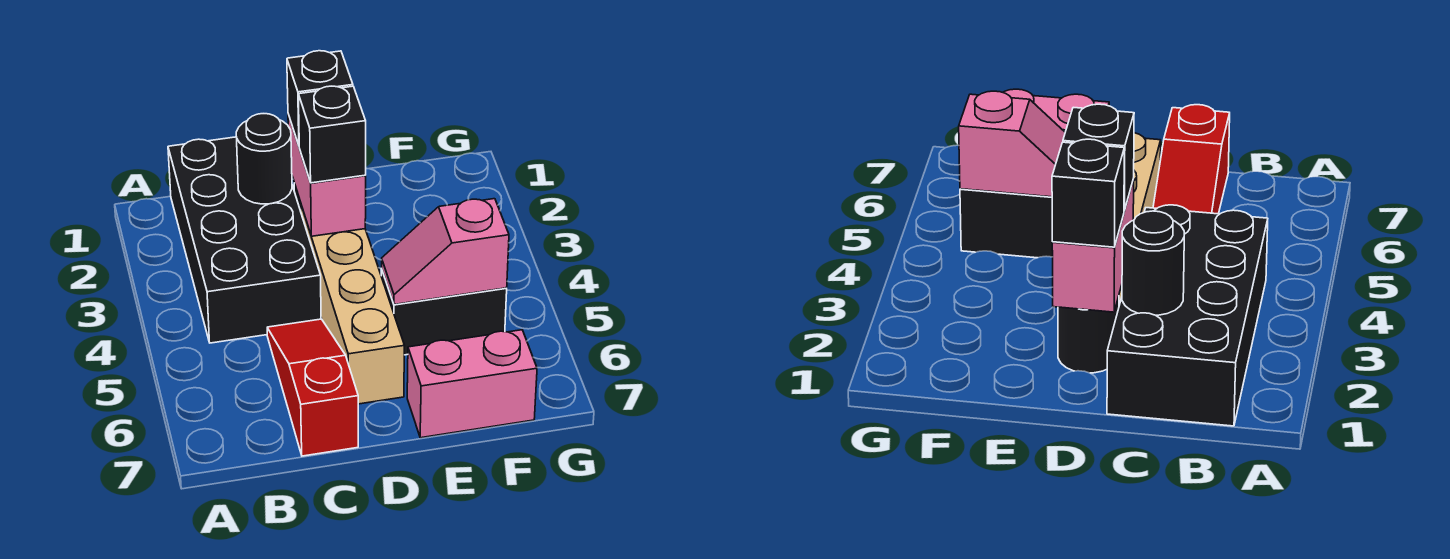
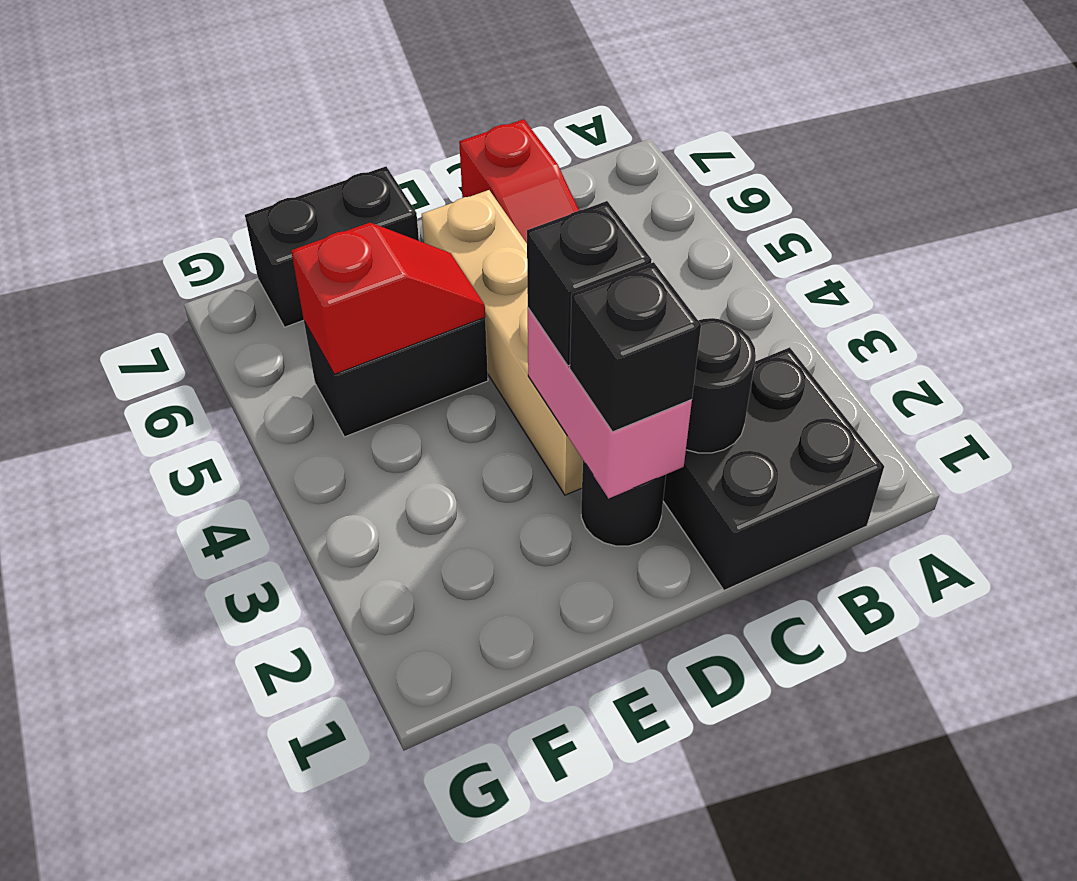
black 2x4 brick [168,137,321,343] -> black 2x2 brick [663,347,884,590]
pink 1x2 slope [382,199,509,305] -> red 1x2 slope [291,223,485,374]
pink 1x2 brick [407,330,537,438] -> black 1x2 brick [245,167,419,327]

